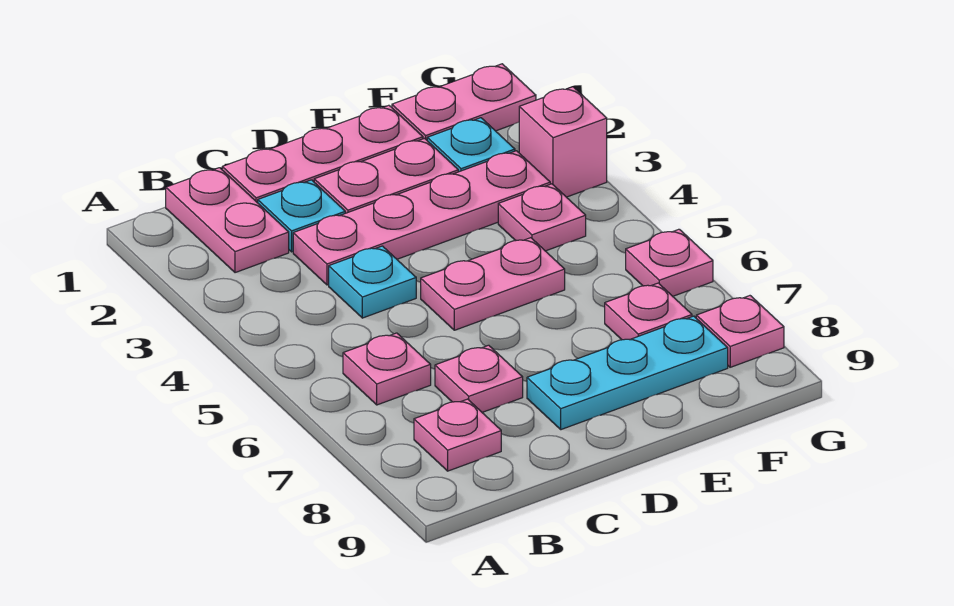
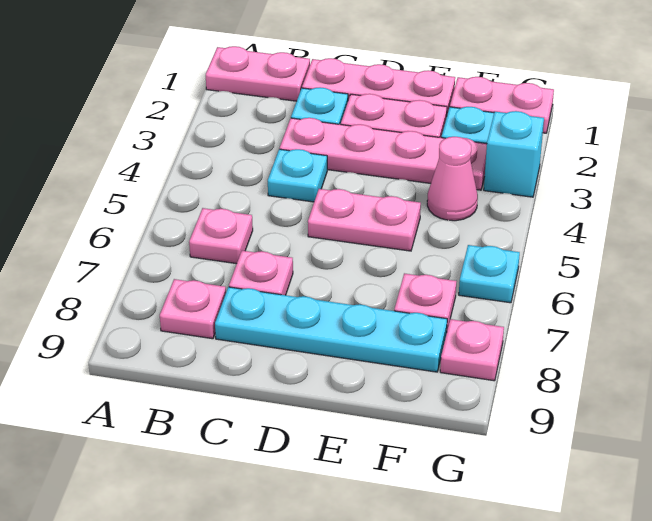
pink 1x2 plate [166,168,289,273] -> pink 1x2 plate turned to [206,46,310,101]
cyan 1x3 plate [527,316,728,430] -> cyan 1x4 plate [215,287,447,372]
pink 1x1 plate [498,184,586,251] -> pink 1x1 cone [427,137,478,221]
pink 1x1 brick [519,87,607,197] -> cyan 1x1 brick [484,111,544,197]
pink 1x1 plate [626,229,713,296] -> cyan 1x1 plate [459,245,520,303]

